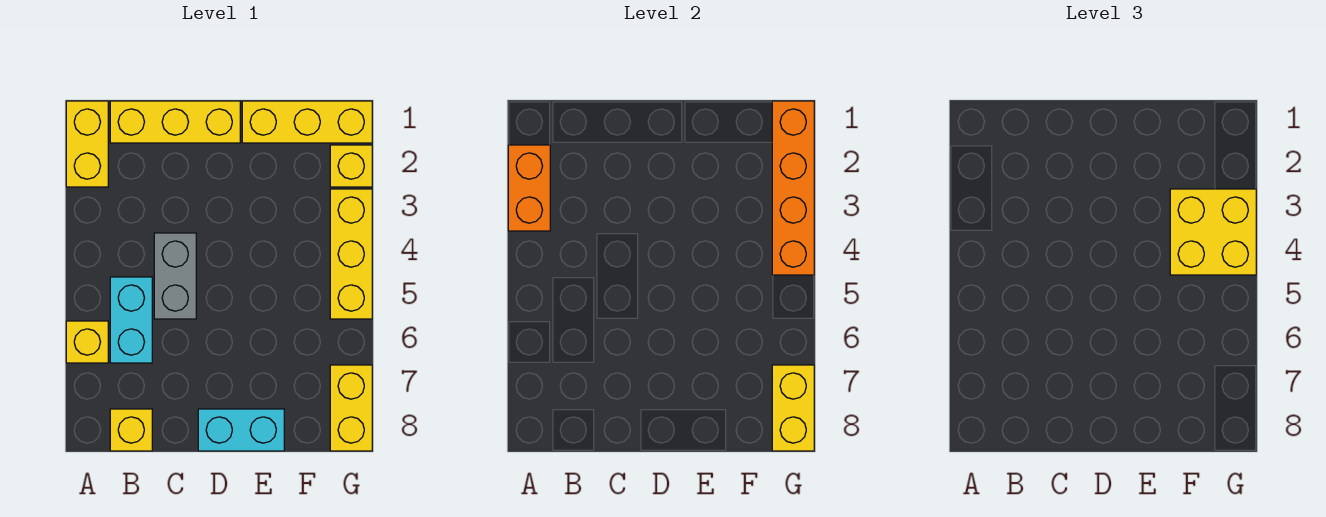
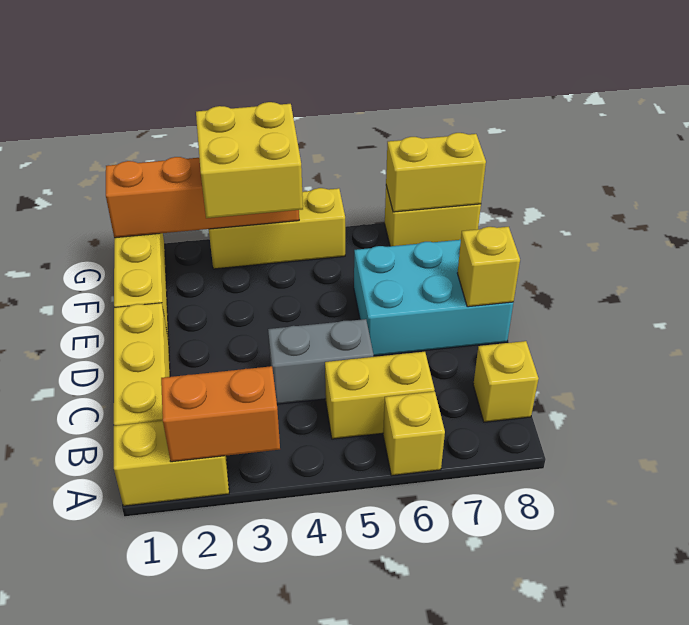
cyan 1x2 brick [110,277,152,363] -> yellow 1x2 brick [325,352,435,439]
cyan 1x2 brick [198,409,284,451] -> cyan 2x3 brick [354,240,513,356]
yellow 1x1 brick [330,145,372,187] -> yellow 1x1 brick moved to [457,227,520,307]

